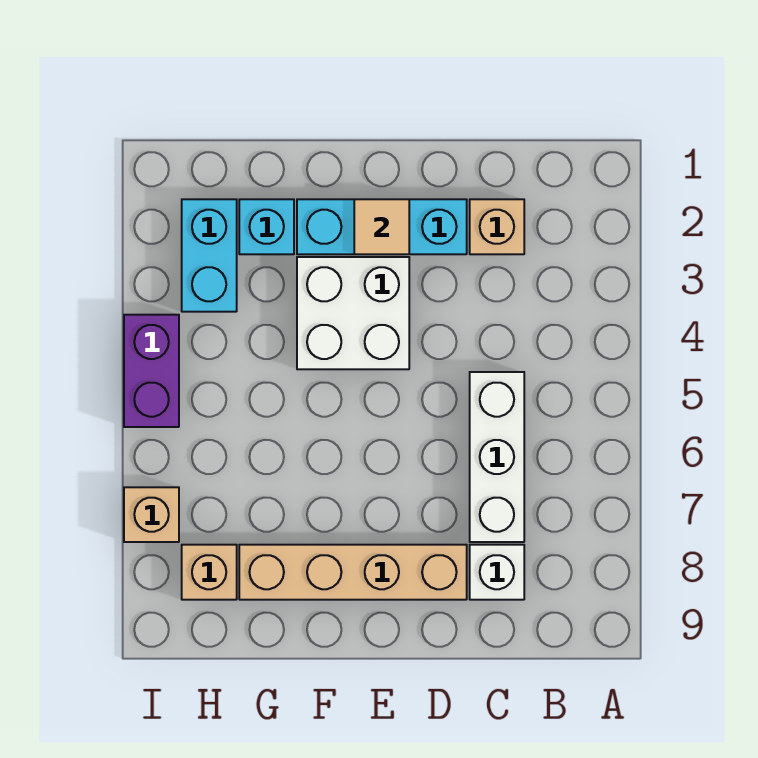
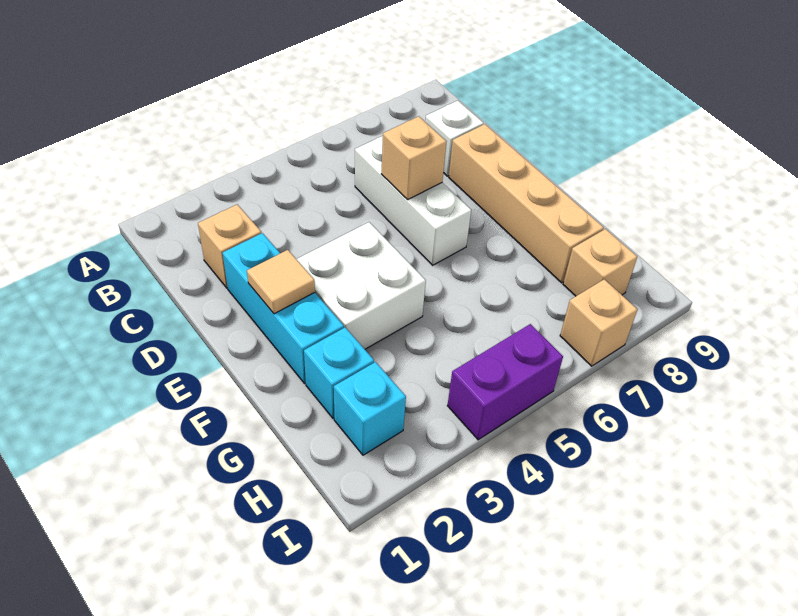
white 1x3 brick [470,372,524,542] -> white 1x3 brick turned to [355,136,471,265]
none -> tan 1x1 brick [382,116,447,199]
cyan 1x2 brick [182,199,237,312] -> cyan 1x1 brick [334,362,406,455]

